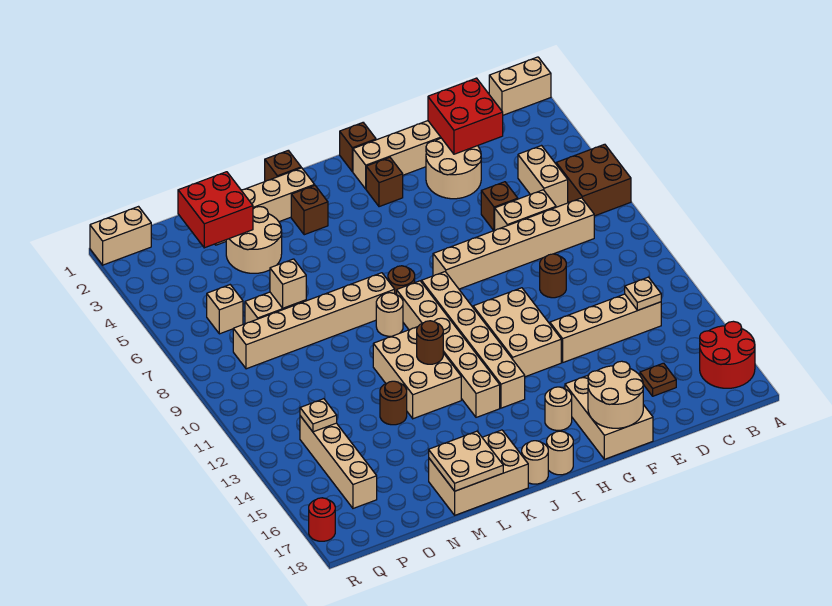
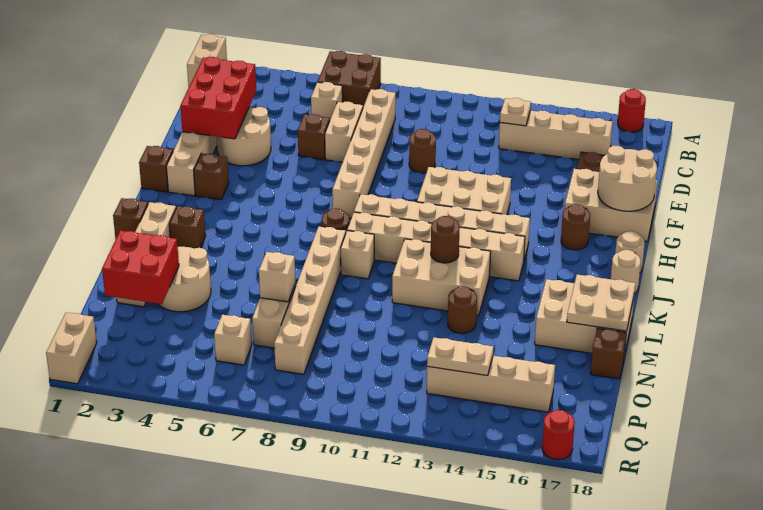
red 2x2 round brick [700,321,755,388] -> red 1x1 round brick [618,89,646,132]
tan 1x2 brick [518,146,568,207] -> tan 1x1 brick [311,82,343,119]
tan 1x4 brick [550,294,661,362] -> tan 1x4 brick turned to [499,111,613,159]
red 2x2 brick [428,78,503,154] -> red 2x3 brick [180,57,256,139]
tan 1x1 round brick [545,387,572,430] -> brown 1x1 round brick [561,204,590,250]
tan 1x1 round brick [376,293,403,336] -> tan 1x1 brick [341,231,374,279]
tan 2x3 brick [429,430,528,515] -> tan 2x3 brick turned to [535,279,635,356]
none -> brown 1x1 brick [591,328,626,379]
tan 1x1 plate [300,399,337,432] -> tan 1x2 plate [427,337,494,376]

